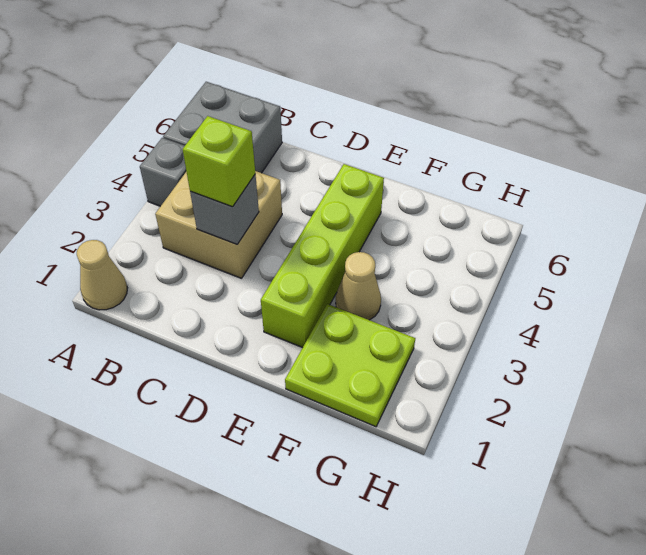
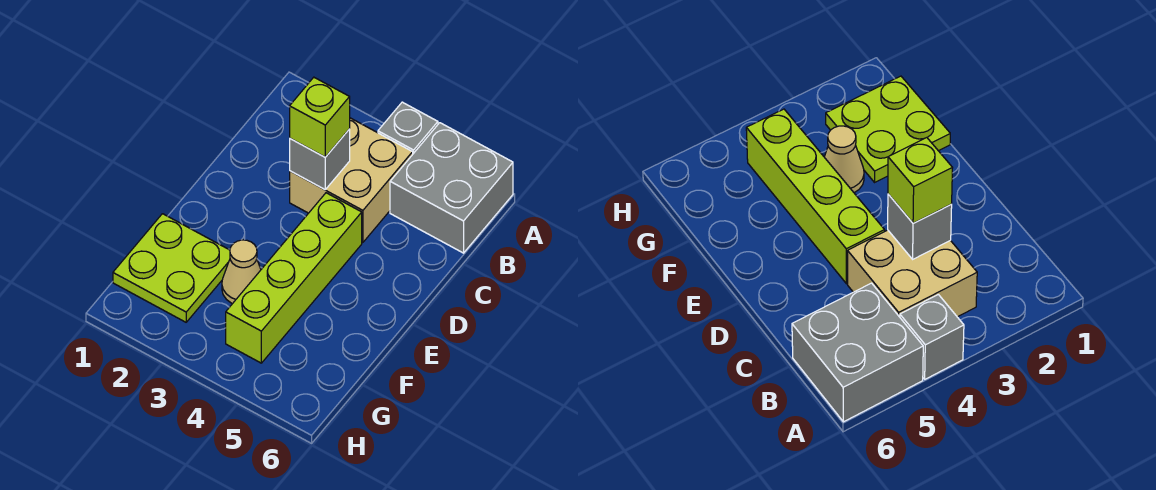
tan 1x1 cone [77,240,127,310] -> none
lime 1x4 brick [261,164,384,348] -> lime 1x4 brick turned to [226,193,362,363]

